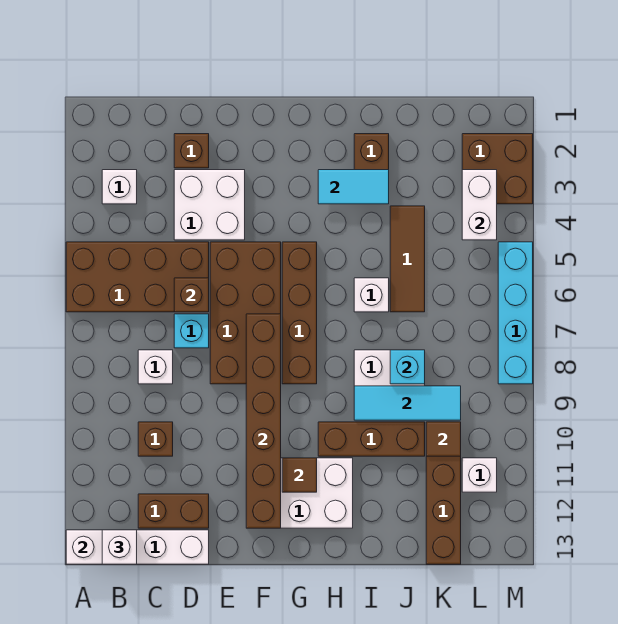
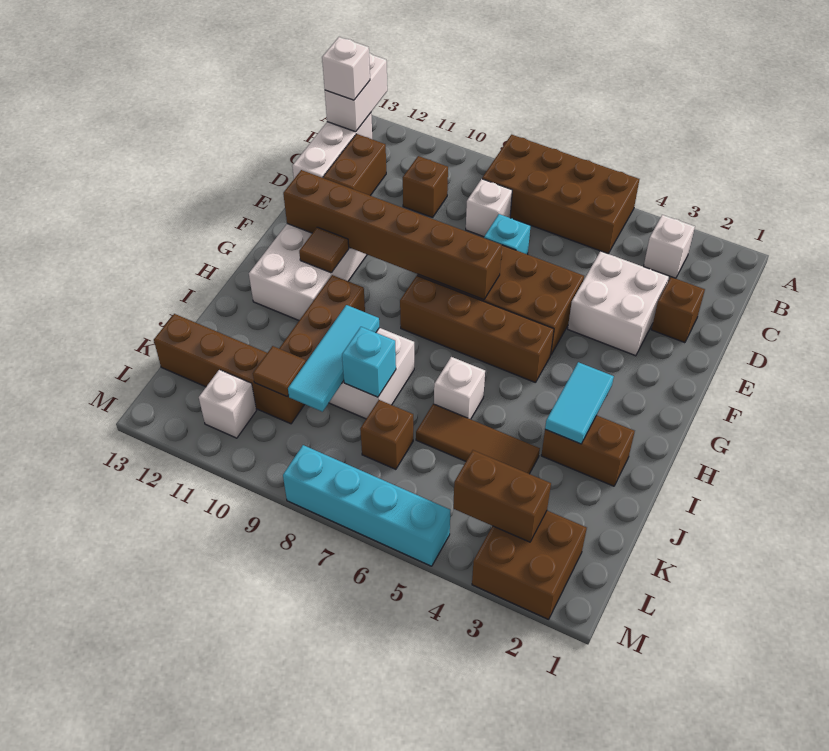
brown 2x4 brick [66,242,209,312] -> brown 2x4 brick turned to [482,135,639,254]
brown 1x1 brick [174,278,209,312] -> brown 1x1 brick moved to [360,400,413,469]
white 1x2 brick [462,170,497,240] -> brown 1x2 brick [453,450,551,542]

